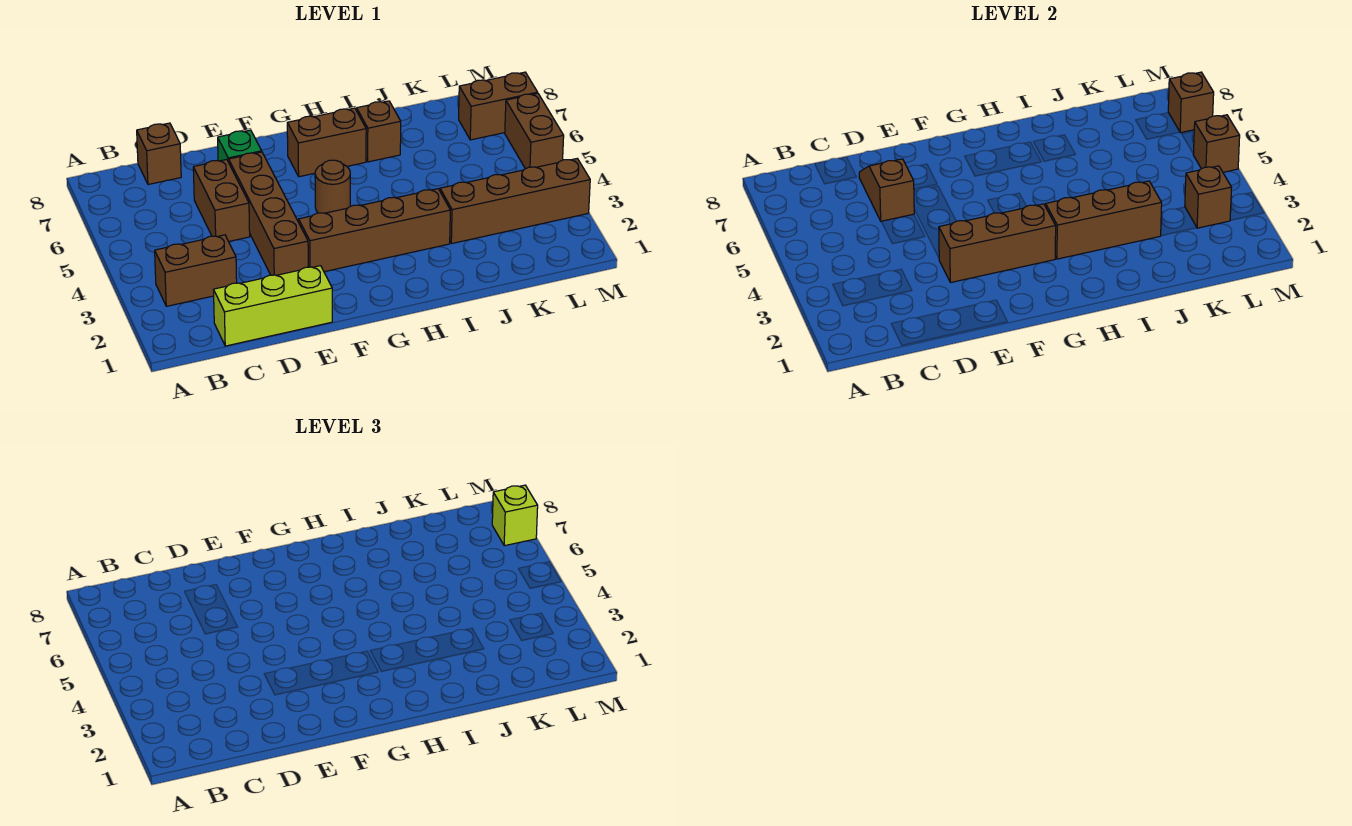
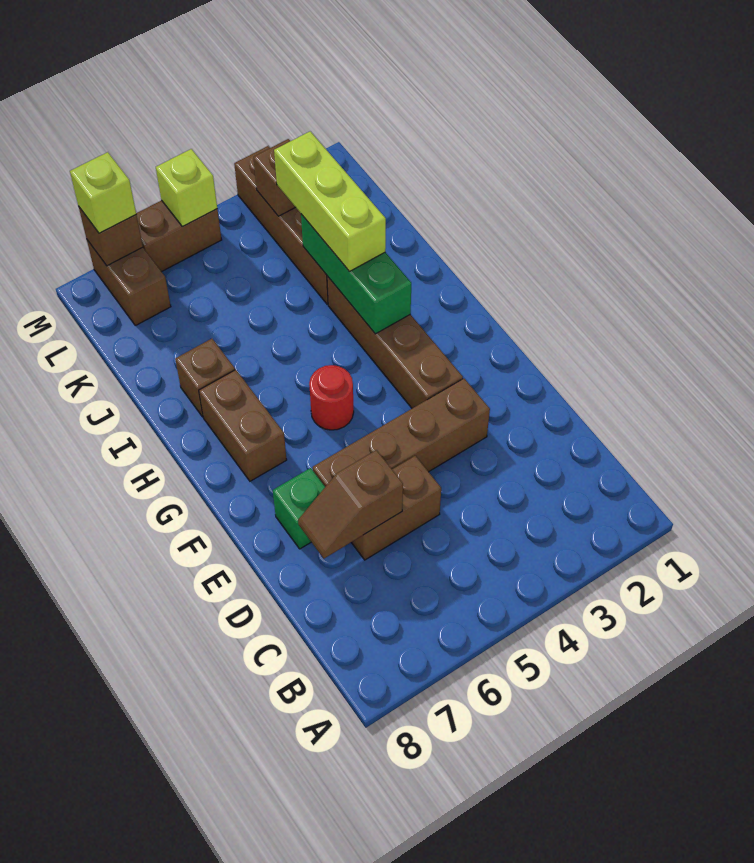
brown 1x2 brick [155,235,237,306] -> none
lime 1x3 brick [214,266,332,346] -> lime 1x3 brick moved to [274,131,386,272]
brown 1x1 brick [137,123,181,185] -> none
brown 1x3 brick [939,204,1056,283] -> none
brown 1x1 round brick [315,160,350,213] -> red 1x1 round brick [309,365,354,430]
brown 1x3 brick [1046,181,1162,259] -> green 1x3 brick [301,214,411,334]
brown 1x1 brick [1193,115,1240,172] -> lime 1x1 brick [156,149,217,227]

